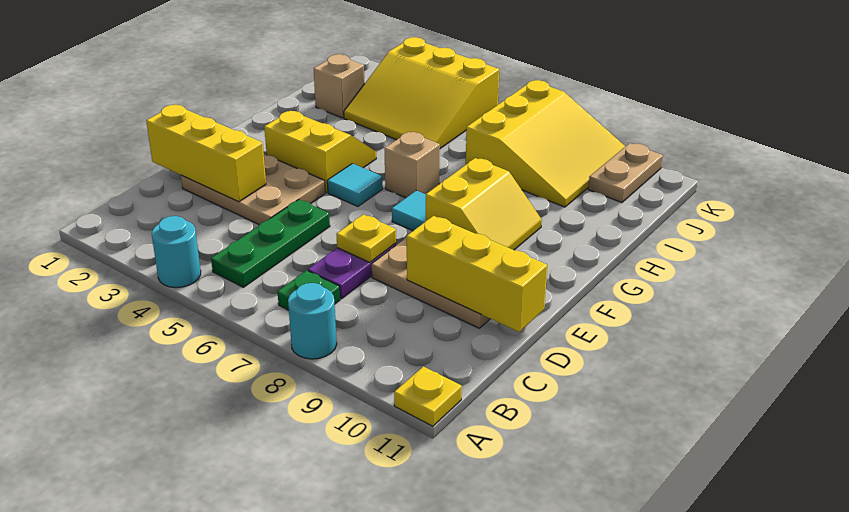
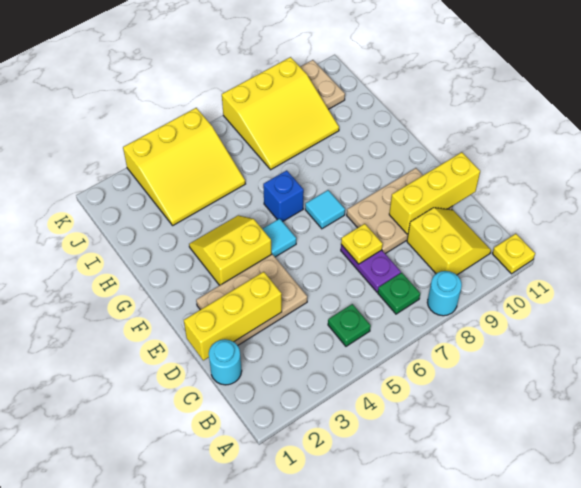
cyan 1x1 round brick [152,216,201,288] -> cyan 1x1 round brick moved to [209,339,242,385]
green 1x3 plate [211,200,330,287] -> green 1x1 plate [328,304,371,346]
yellow 2x2 slope [426,158,542,250] -> yellow 2x2 slope moved to [407,208,491,275]
tan 1x1 brick [384,132,440,198] -> blue 1x1 brick [263,170,304,222]
tan 1x1 brick [314,54,365,118] -> none
yellow 3x3 slope [466,80,625,207] -> yellow 3x3 slope turned to [222,57,339,170]

